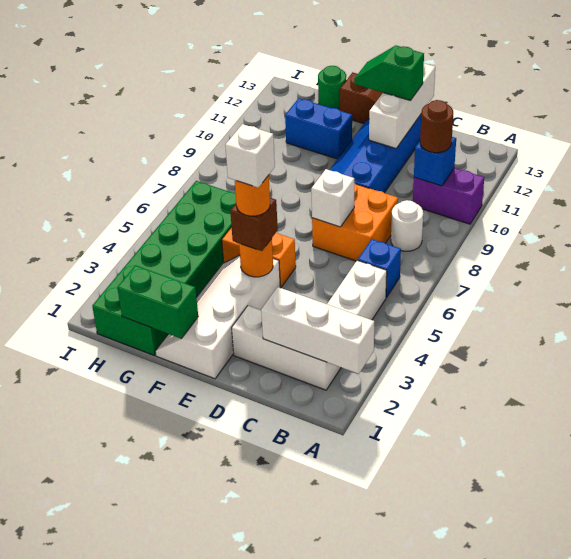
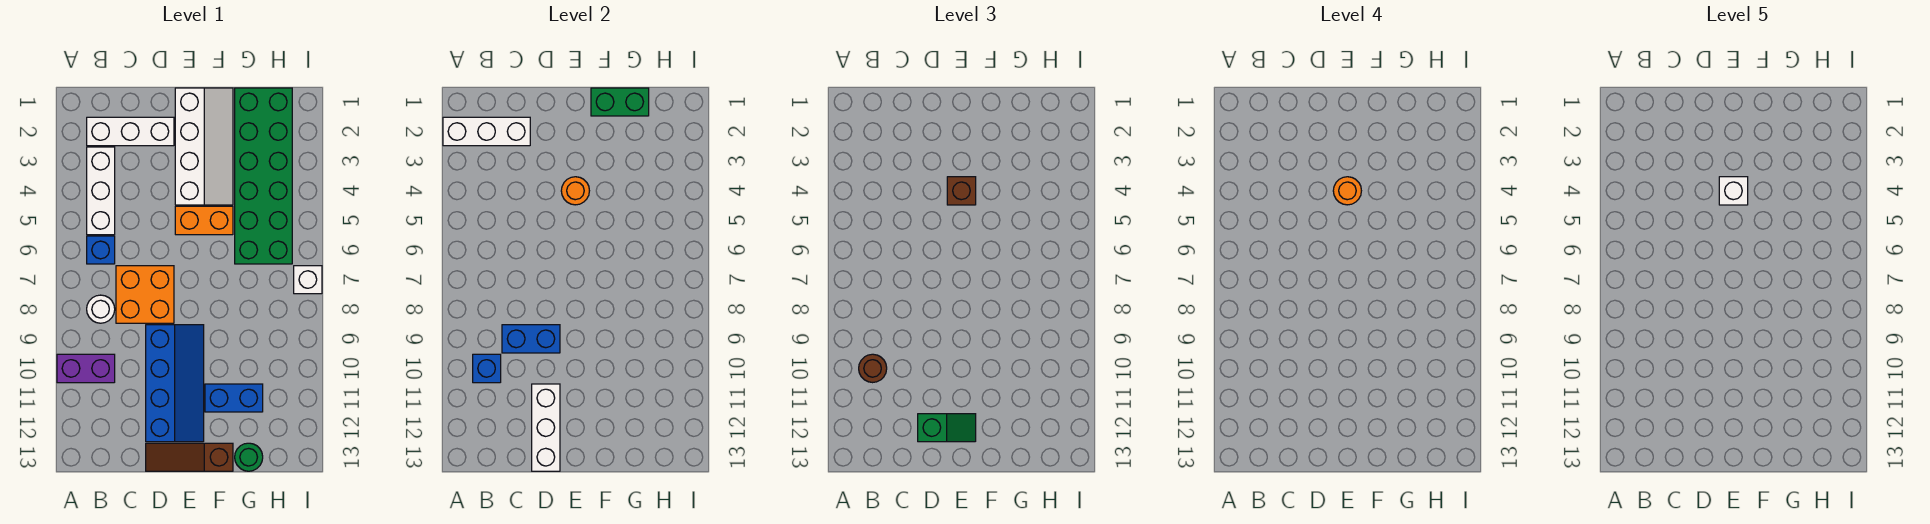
none -> blue 1x2 brick [502,325,560,353]
white 1x1 brick [311,169,354,227] -> white 1x1 brick moved to [294,266,322,294]

